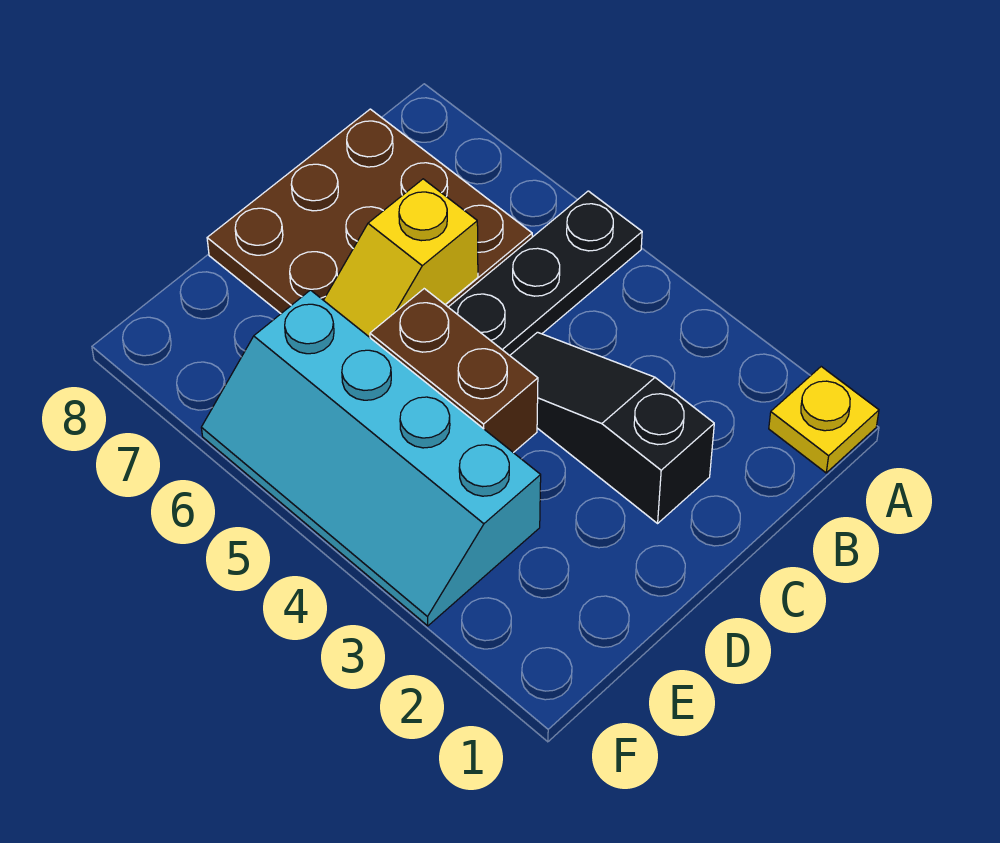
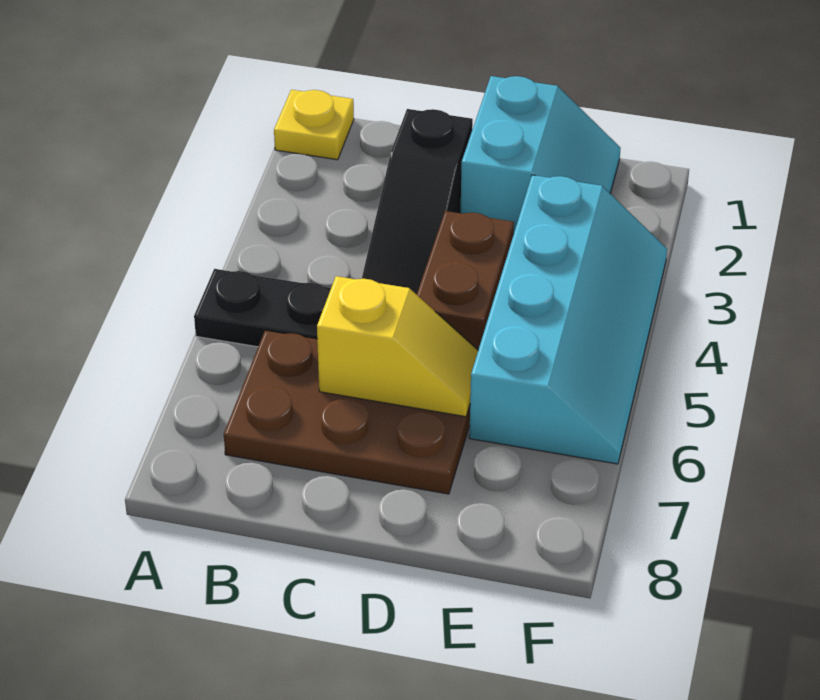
brown 3x3 plate [207,109,532,313] -> brown 2x3 plate [224,330,470,494]
none -> cyan 2x2 slope [461,76,620,234]

